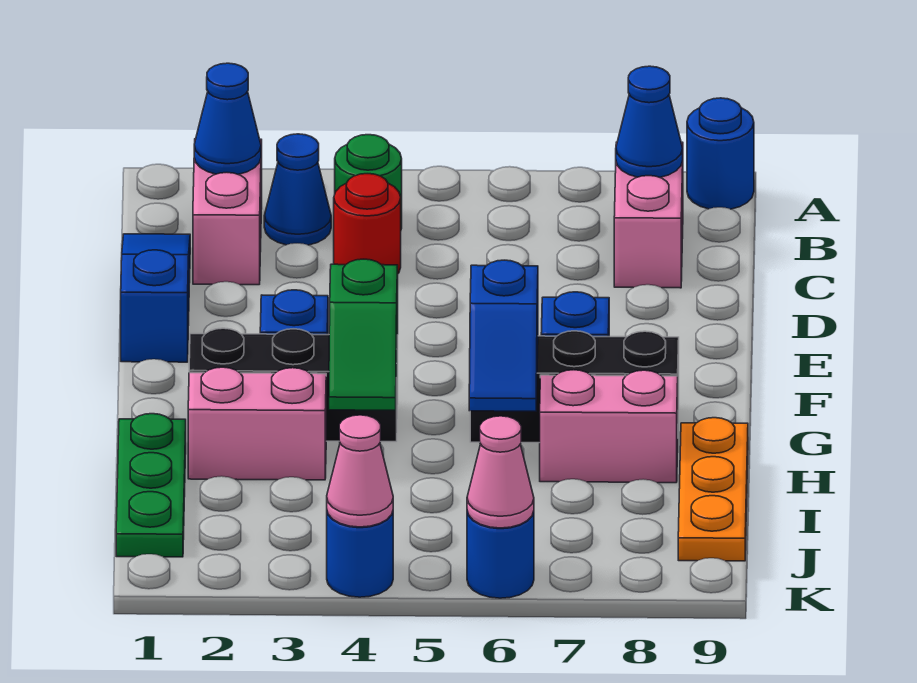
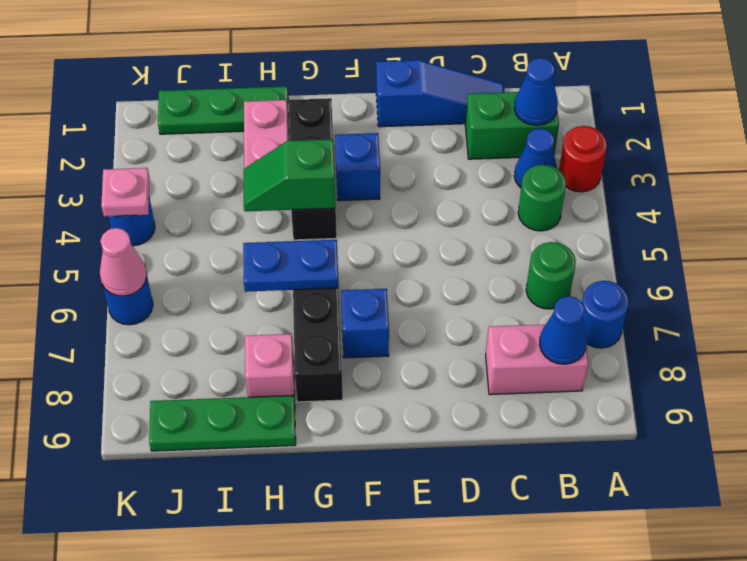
blue 1x1 round brick [687,98,754,209] -> blue 1x1 round brick moved to [582,281,629,348]
pink 1x2 brick [193,139,262,285] -> green 1x2 brick [465,92,559,159]
none -> green 1x1 round brick [526,242,576,309]
red 1x1 round brick [334,174,401,273] -> red 1x1 round brick moved to [559,126,607,192]
blue 1x2 slope [469,260,538,411] -> blue 1x2 plate [243,240,339,292]
pink 1x2 brick [540,370,678,483] -> pink 1x1 brick [245,334,295,400]
orange 1x3 plate [678,418,748,561] -> green 1x3 plate [149,395,296,451]
pink 1x1 cone [327,415,393,527] -> pink 1x1 plate [101,168,150,216]

